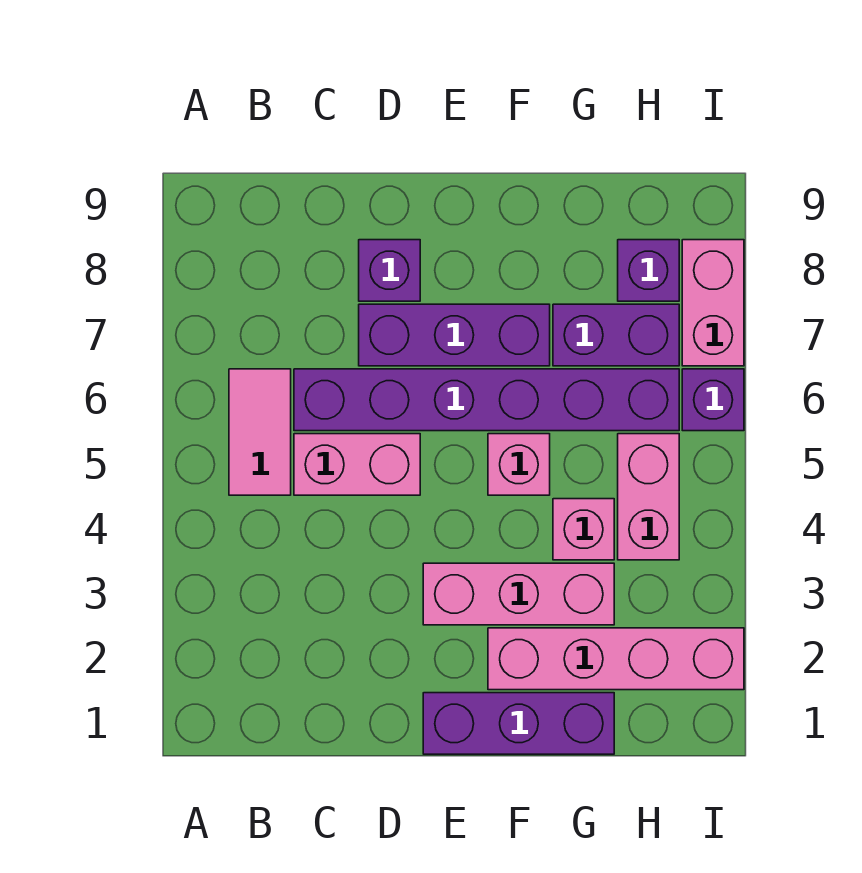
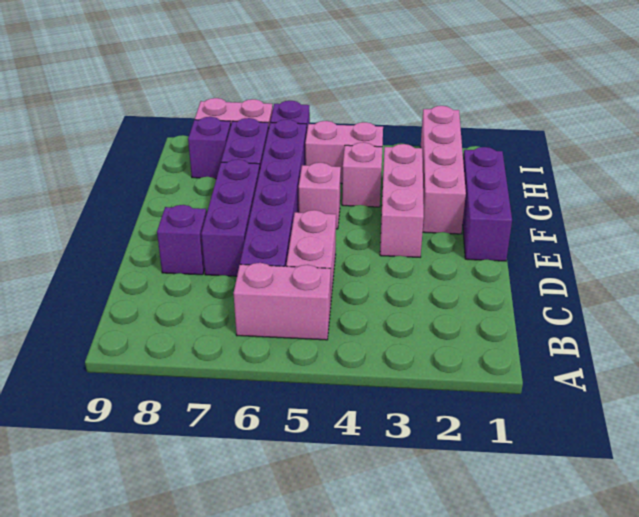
pink 1x2 tile [229,369,291,495] -> pink 1x2 brick [234,263,331,340]

